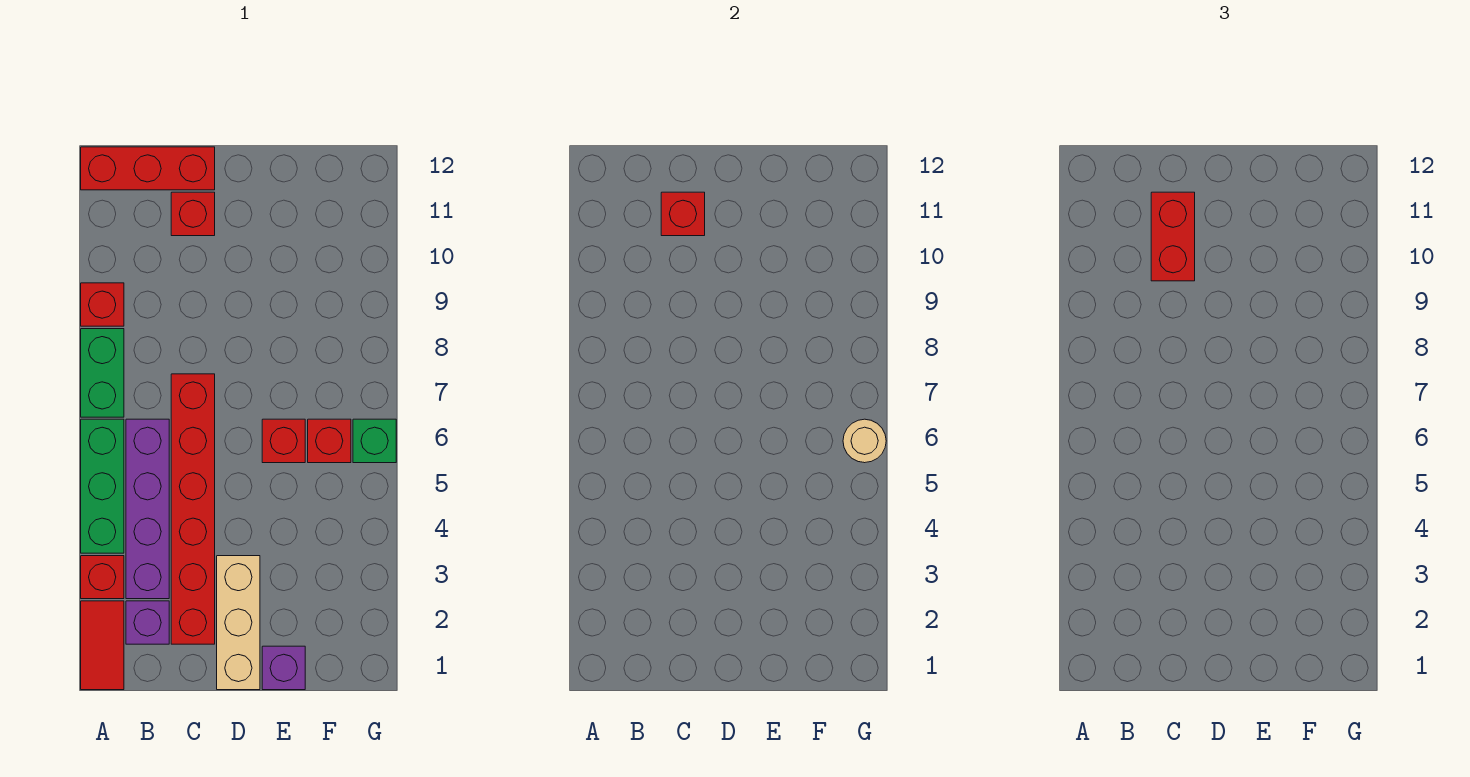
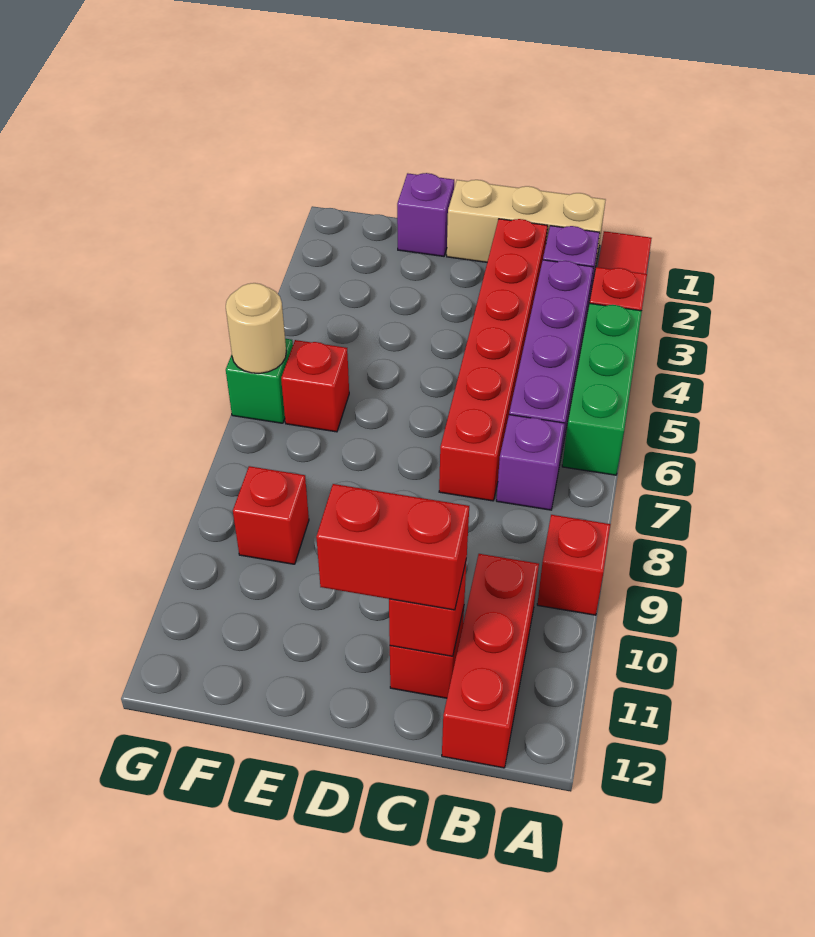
green 1x2 brick [81,329,124,417] -> none
red 1x3 brick [81,147,215,190] -> red 1x3 brick turned to [442,554,539,768]
none -> purple 1x1 brick [496,415,565,510]
red 1x2 brick [1151,192,1195,281] -> red 1x2 brick turned to [316,484,469,610]
tan 1x3 brick [217,556,260,690] -> tan 1x3 brick turned to [447,180,605,273]
red 1x1 brick [262,419,305,463] -> red 1x1 brick moved to [233,466,309,564]

